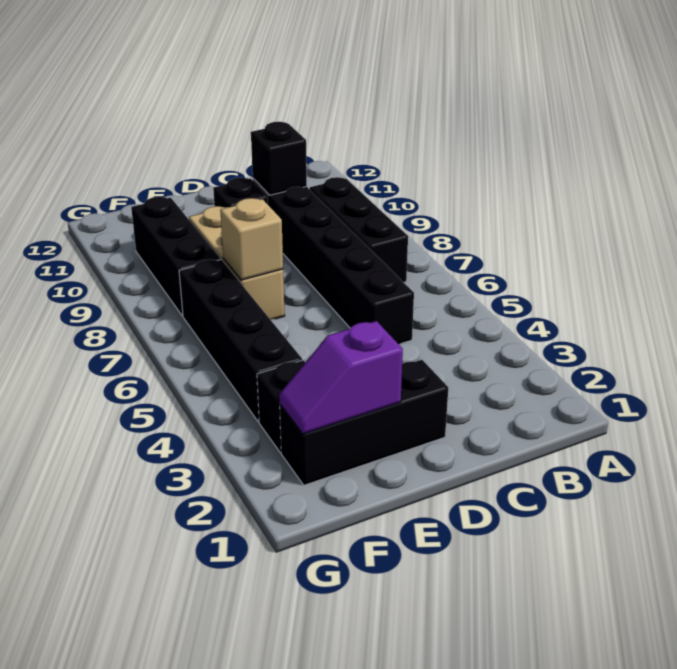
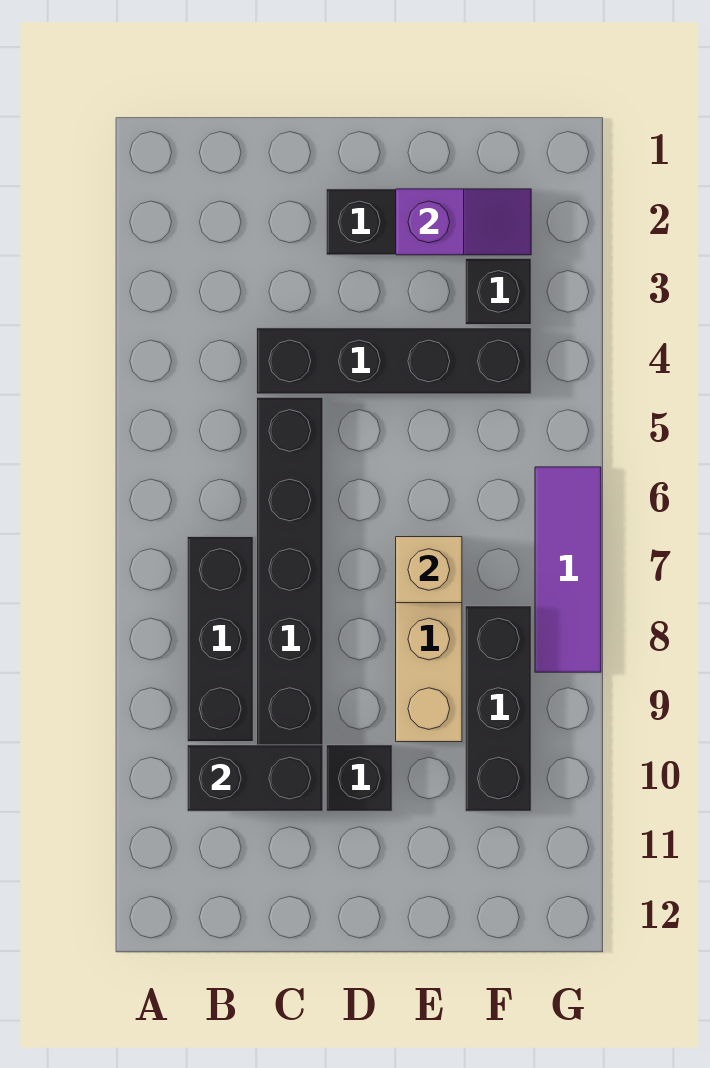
black 1x1 brick [251,122,307,195] -> black 1x2 brick [187,745,323,811]
black 1x4 brick [179,259,302,422] -> black 1x4 brick turned to [257,328,531,394]
none -> purple 1x3 tile [535,467,601,672]

